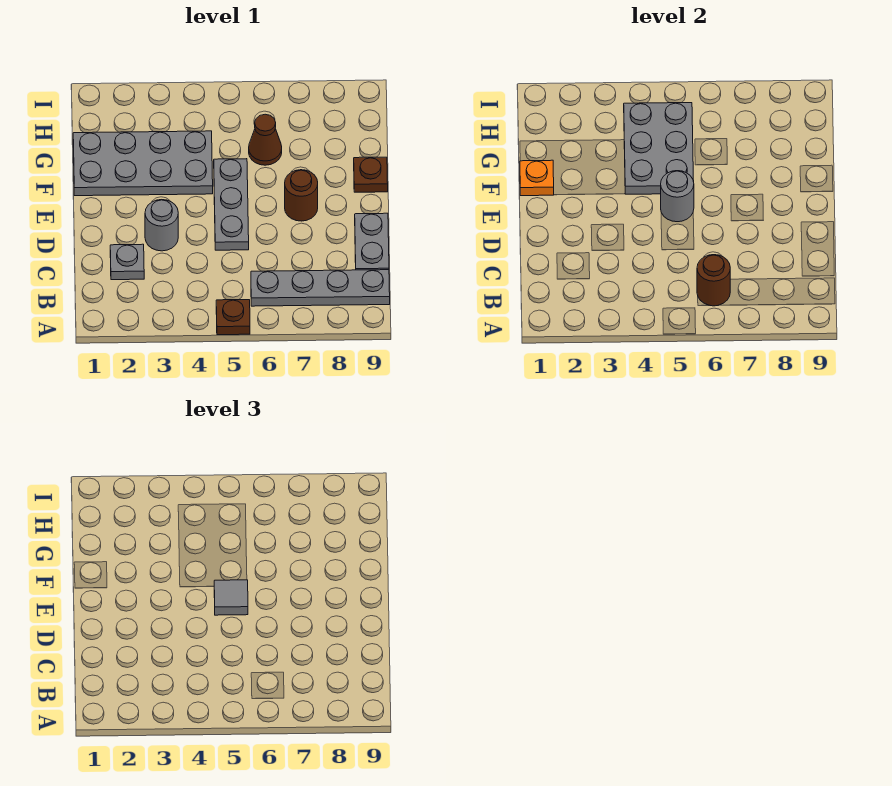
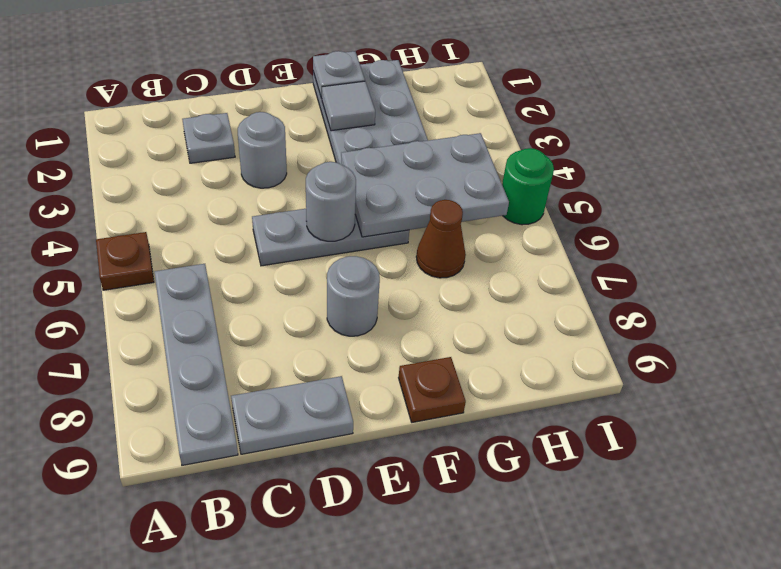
brown 1x1 round brick [697,255,730,306] -> none
grey 1x1 tile [214,580,248,615] -> grey 1x1 tile moved to [322,81,375,131]
brown 1x1 round brick [285,170,318,221] -> grey 1x1 round brick [327,256,380,336]
orange 1x1 plate [520,160,554,196] -> grey 1x1 plate [313,51,365,98]
none -> green 1x1 round brick [502,148,554,225]

